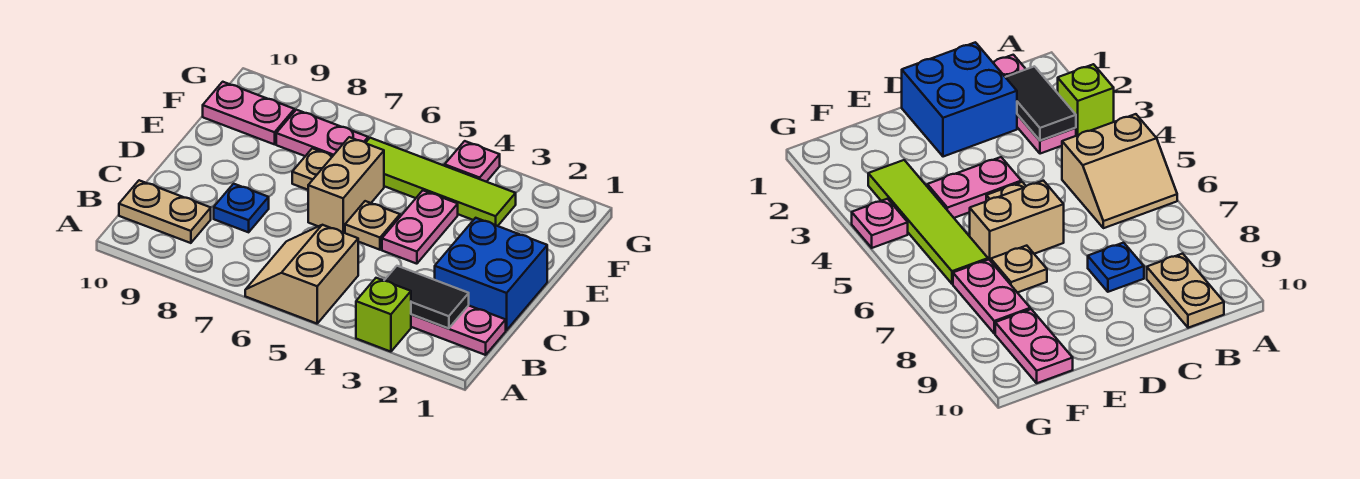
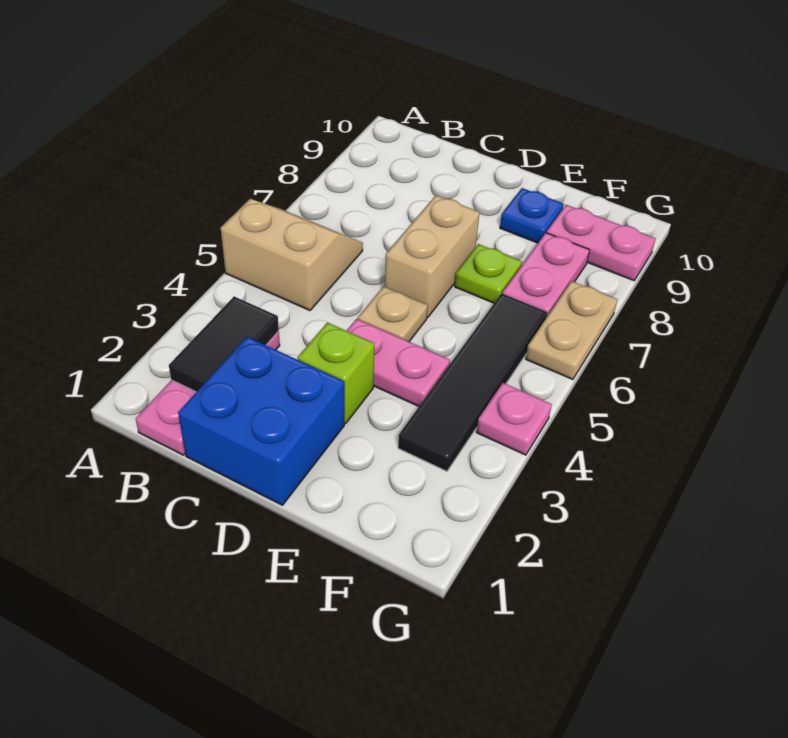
lime 1x1 brick [356,278,411,352] -> lime 1x1 brick moved to [298,323,374,424]
tan 1x2 plate [119,180,211,243] -> tan 1x2 plate moved to [526,281,617,379]
blue 1x1 plate [214,184,269,232] -> blue 1x1 plate moved to [500,188,564,243]
tan 1x2 brick [308,137,384,233] -> tan 1x2 brick turned to [385,195,480,318]
tan 1x1 plate [292,148,333,190] -> lime 1x1 plate [455,244,522,303]
lime 1x4 tile [366,138,516,226] -> black 1x4 tile [398,293,547,471]
pink 1x2 plate [203,82,294,144] -> pink 1x2 plate turned to [546,205,656,281]

